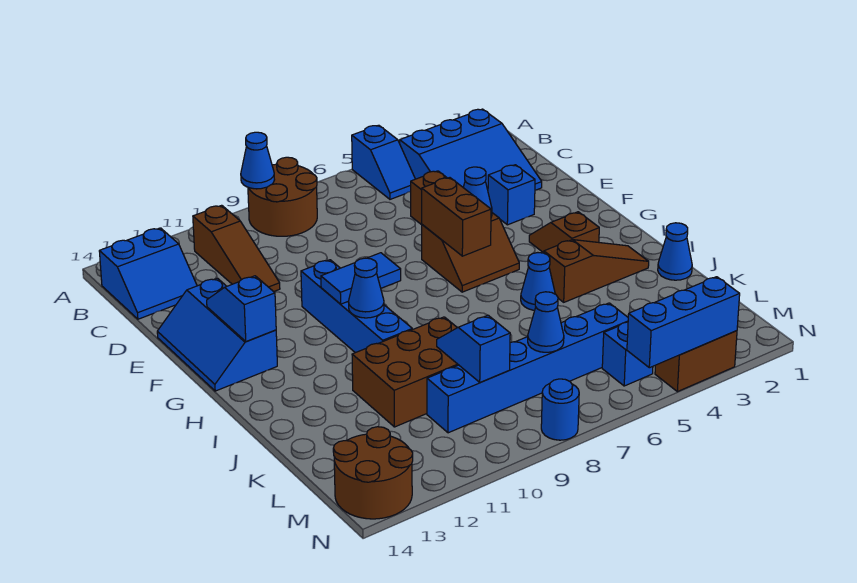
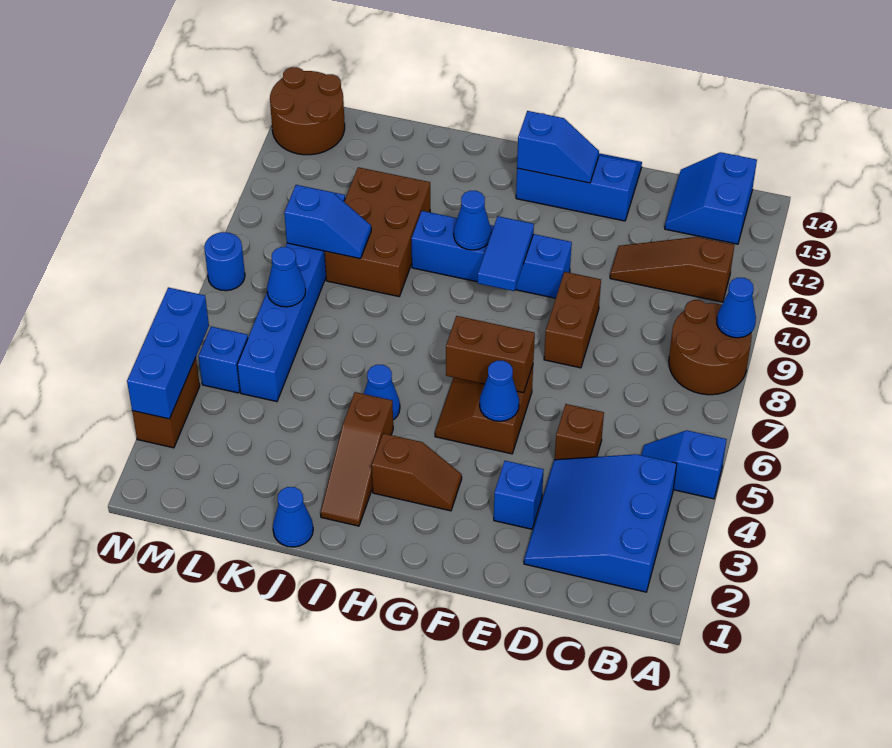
none -> brown 1x2 brick [544,272,601,368]

